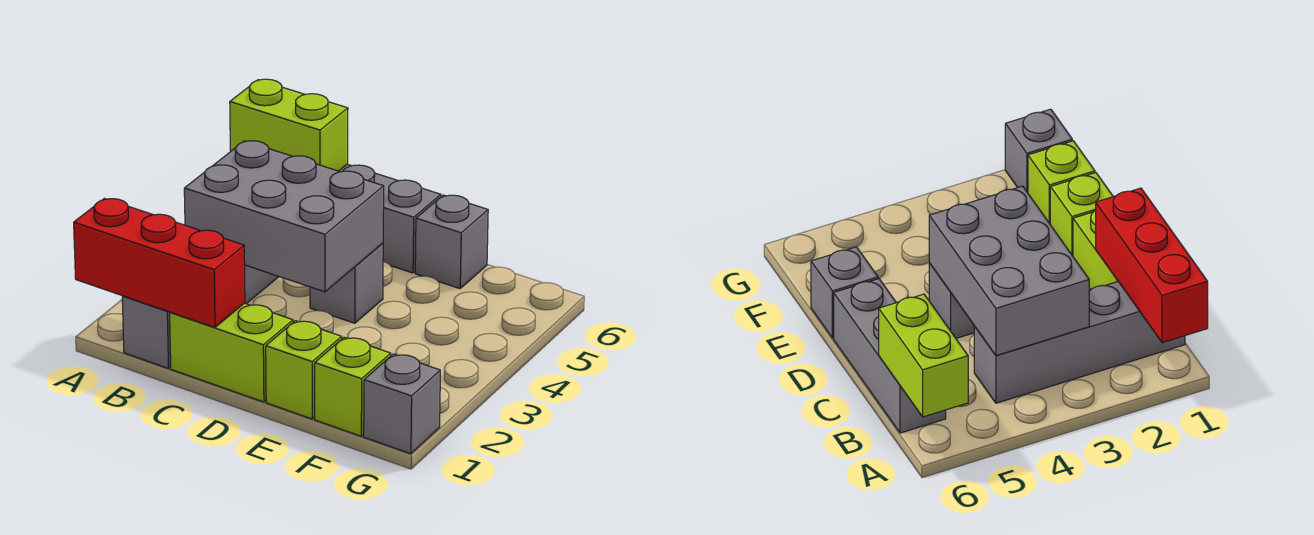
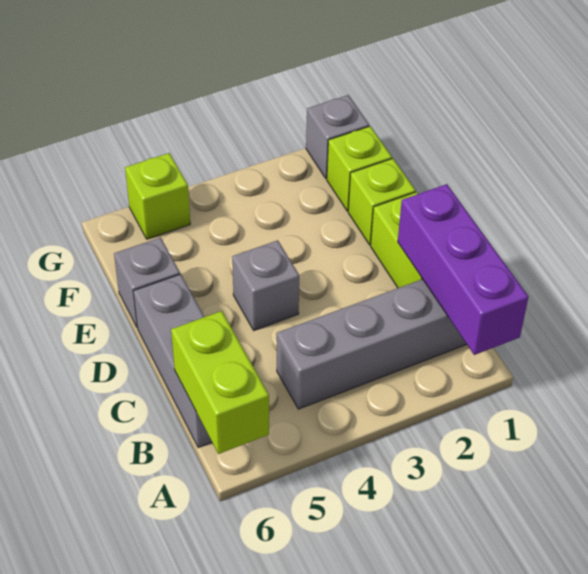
red 1x3 brick [74,199,245,327] -> purple 1x3 brick [398,184,528,355]
grey 2x3 brick [184,141,384,292] -> none
none -> lime 1x1 brick [125,153,190,239]

